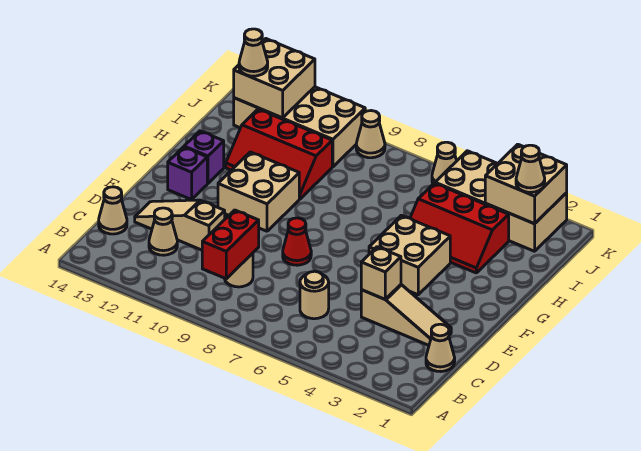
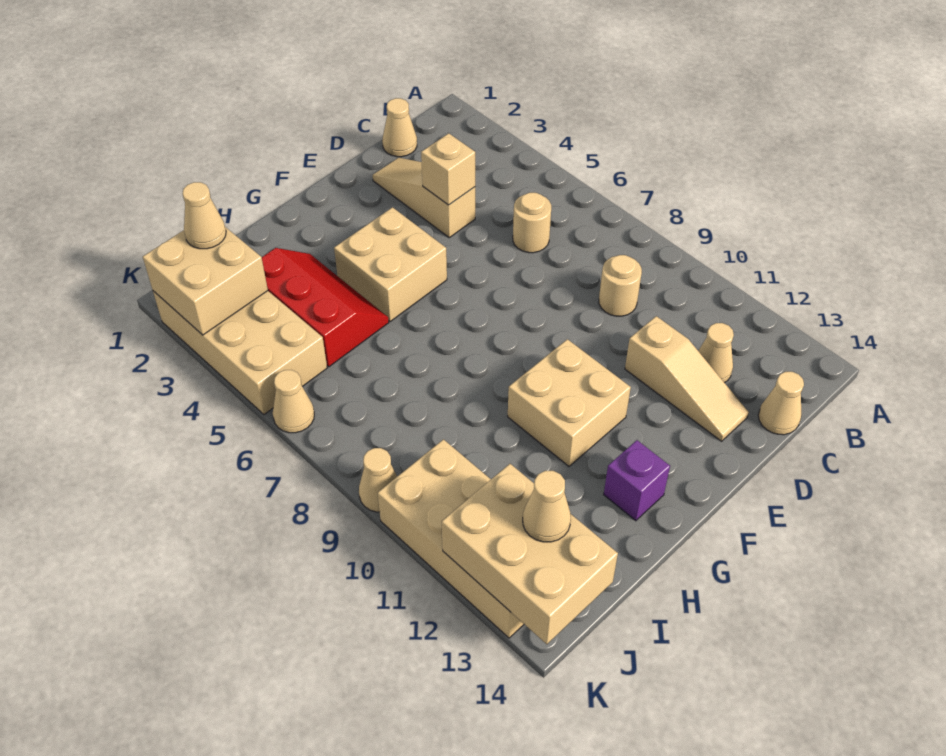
red 1x2 brick [202,210,259,279] -> none
red 1x1 cone [283,218,311,265] -> none
purple 1x1 brick [168,147,207,200] -> none
red 2x3 slope [226,109,332,199] -> none
tan 2x2 brick [234,39,315,118] -> tan 2x3 brick [442,464,618,644]

